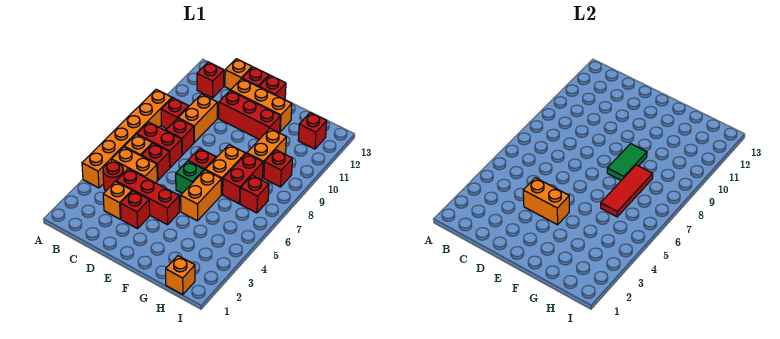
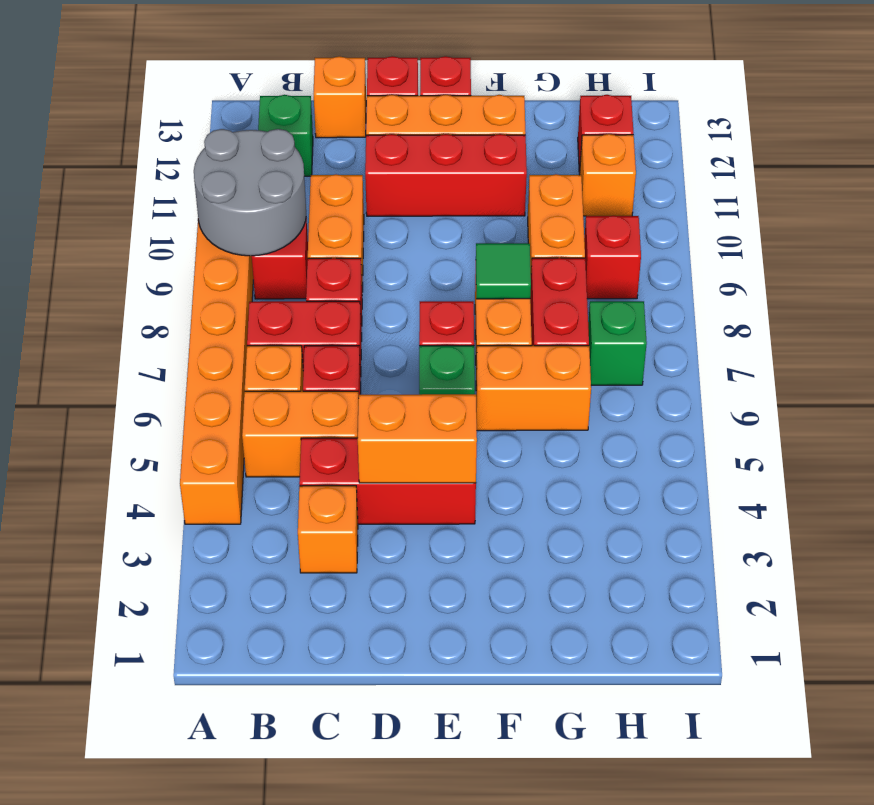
none -> grey 2x2 round brick [194,129,306,256]
red 1x1 round brick [103,162,123,191] -> none
red 1x1 brick [197,62,224,98] -> green 1x1 brick [258,95,313,176]
red 1x1 brick [121,191,150,229] -> none
orange 1x2 brick [181,170,222,221] -> orange 1x2 brick turned to [476,346,591,431]
green 1x2 tile [607,144,647,180] -> green 1x1 tile [476,243,531,299]
red 1x3 tile [601,165,653,217] -> none
orange 1x1 brick [166,256,195,295] -> orange 1x1 brick moved to [579,134,636,216]
red 1x1 brick [240,175,269,213] -> green 1x1 brick [588,301,647,385]

